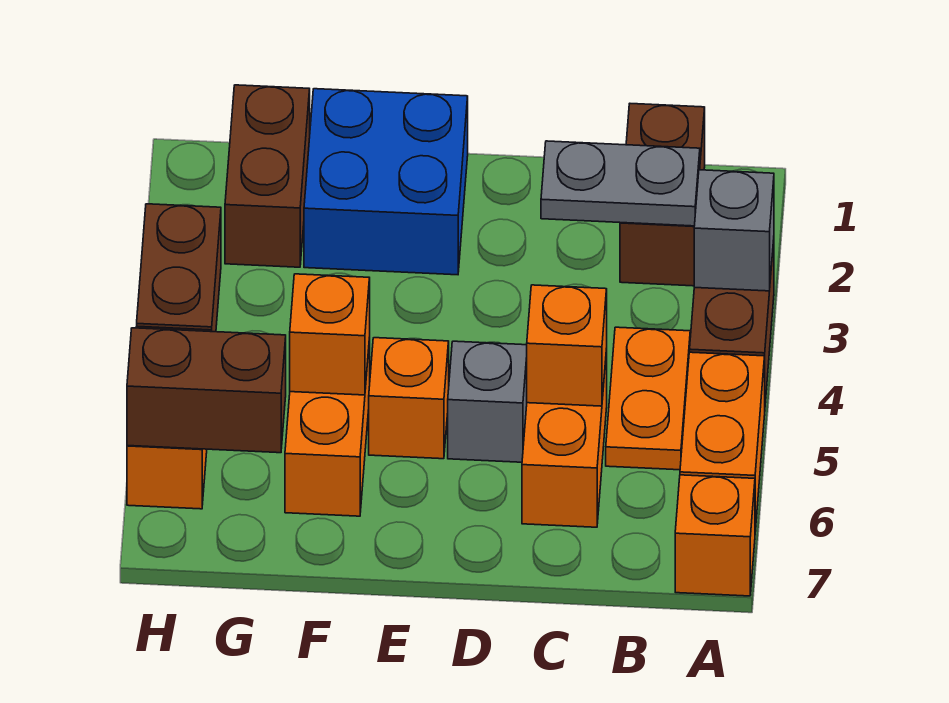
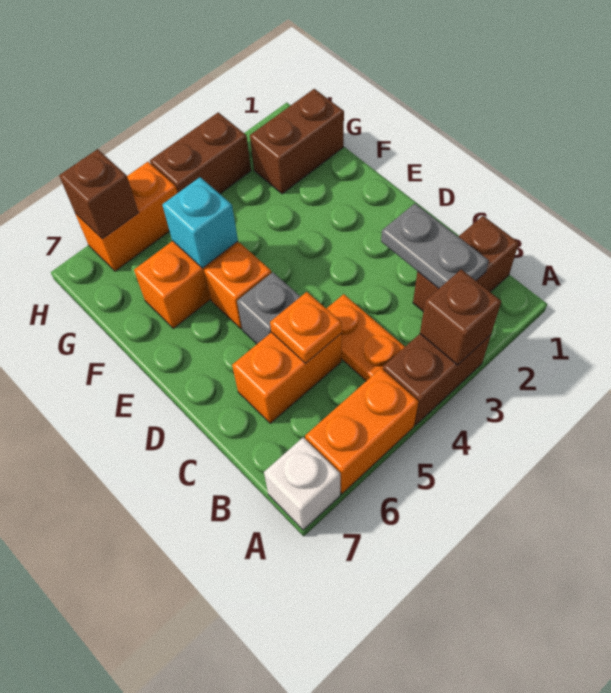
grey 1x1 brick [694,170,774,291] -> brown 1x1 brick [420,269,501,365]
orange 1x1 brick [675,475,755,596] -> white 1x1 brick [264,438,340,530]
orange 1x2 plate [606,327,690,470] -> orange 1x2 plate turned to [326,294,405,381]
orange 1x1 brick [527,285,607,406] -> orange 1x1 plate [270,292,342,363]
blue 2x2 brick [304,89,468,275] -> none
orange 1x1 brick [290,274,370,395] -> cyan 1x1 brick [162,177,238,268]
brown 1x2 brick [127,328,286,453] -> brown 1x1 brick [59,149,139,239]

